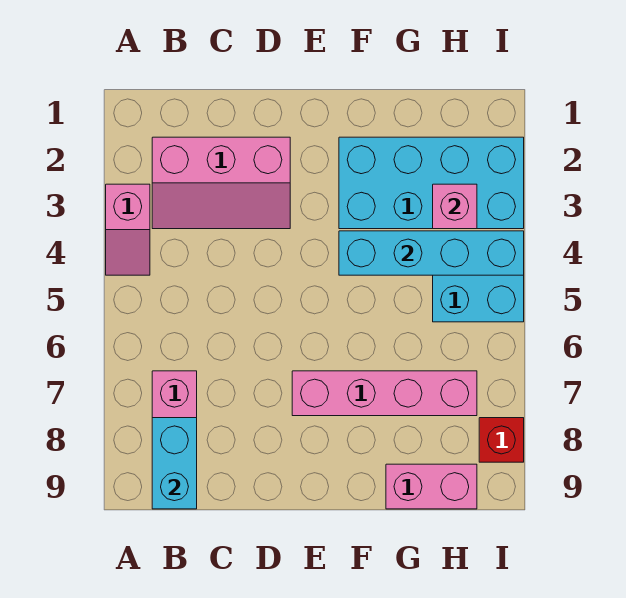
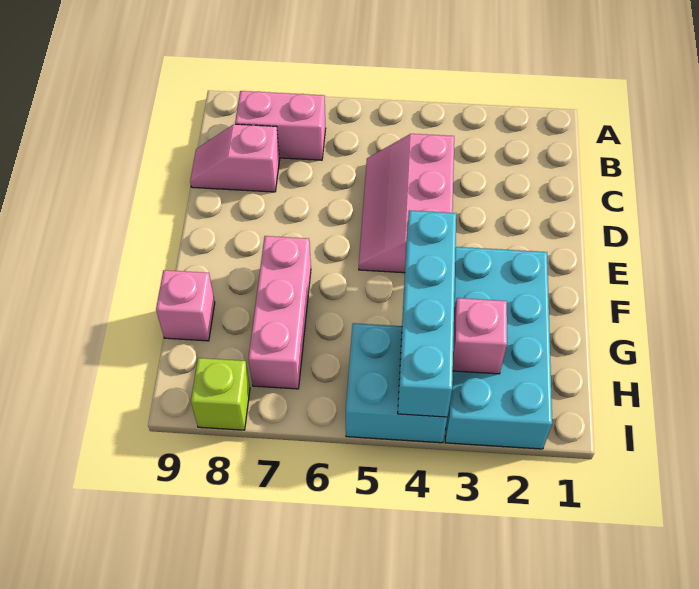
pink 1x2 slope [106,184,150,275] -> pink 1x2 slope moved to [190,124,280,192]
pink 2x3 slope [152,137,290,229] -> pink 2x3 slope moved to [359,134,454,273]
cyan 1x2 brick [152,418,197,509] -> none
pink 1x4 brick [292,371,477,416] -> pink 1x3 brick [248,236,311,389]
pink 1x2 brick [386,464,477,509] -> pink 1x1 brick [156,270,215,341]
red 1x1 brick [479,418,524,462] -> lime 1x1 brick [191,358,250,430]

